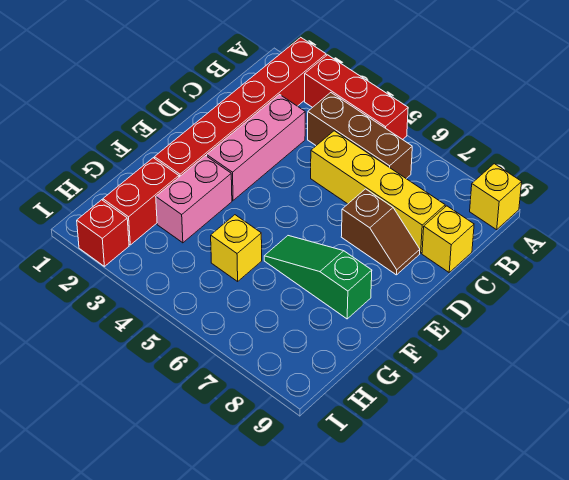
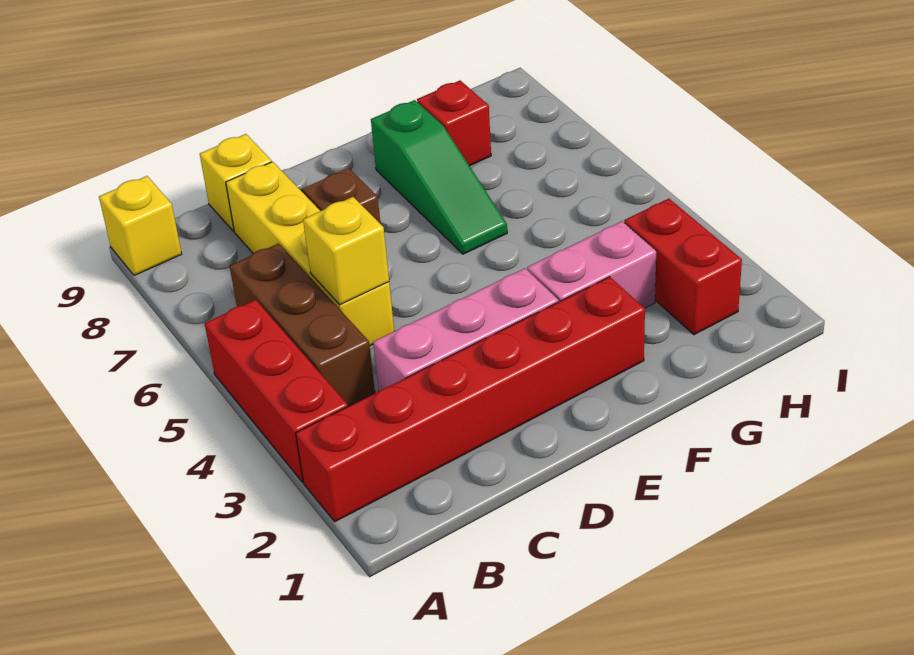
red 1x2 brick [103,158,179,245] -> red 1x2 brick turned to [624,199,742,335]
yellow 1x1 brick [211,215,262,281] -> yellow 1x1 brick moved to [303,197,389,305]
red 1x1 brick [77,200,129,266] -> red 1x1 brick moved to [417,81,491,166]

